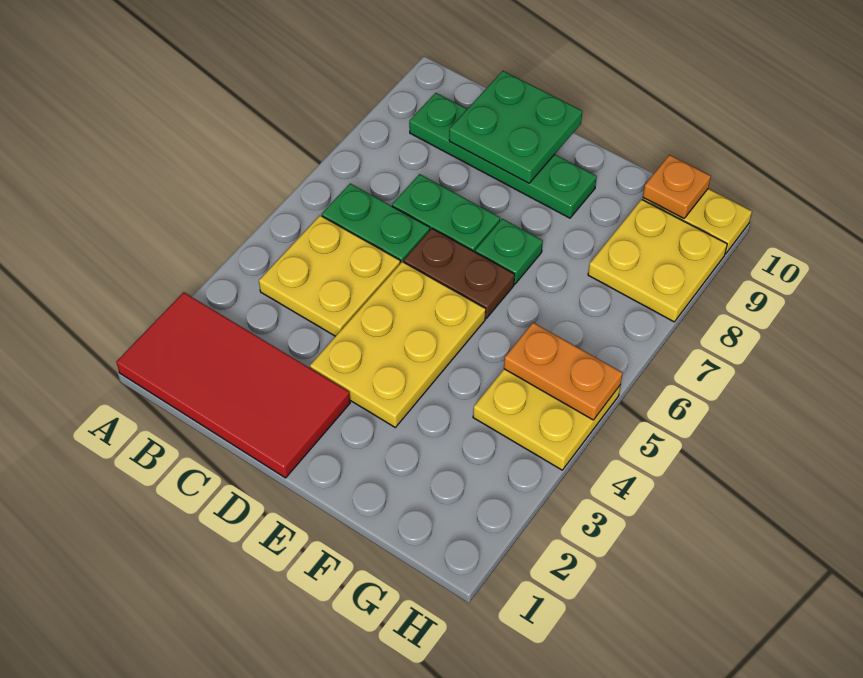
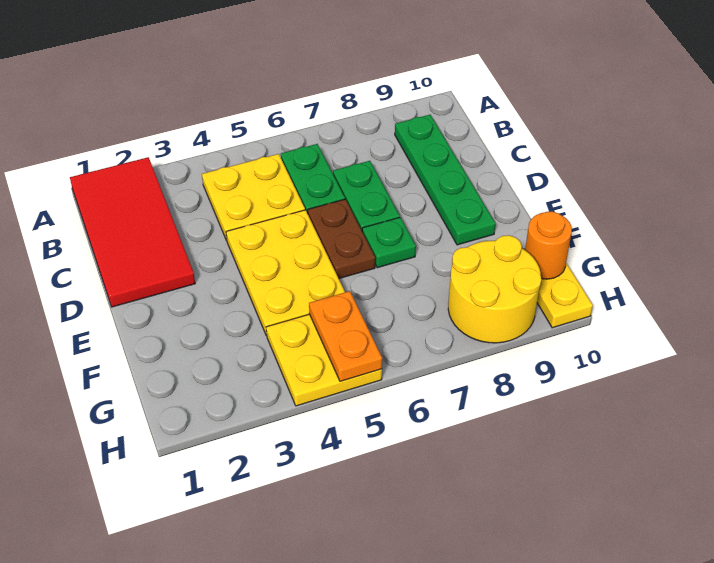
green 2x2 plate [449,71,582,183] -> none
yellow 2x3 plate [310,262,486,427] -> yellow 2x3 plate turned to [226,210,345,336]
yellow 2x2 plate [588,199,727,322] -> yellow 2x2 round brick [448,235,541,343]
orange 1x1 plate [643,155,711,218] -> orange 1x1 round brick [525,211,572,279]

